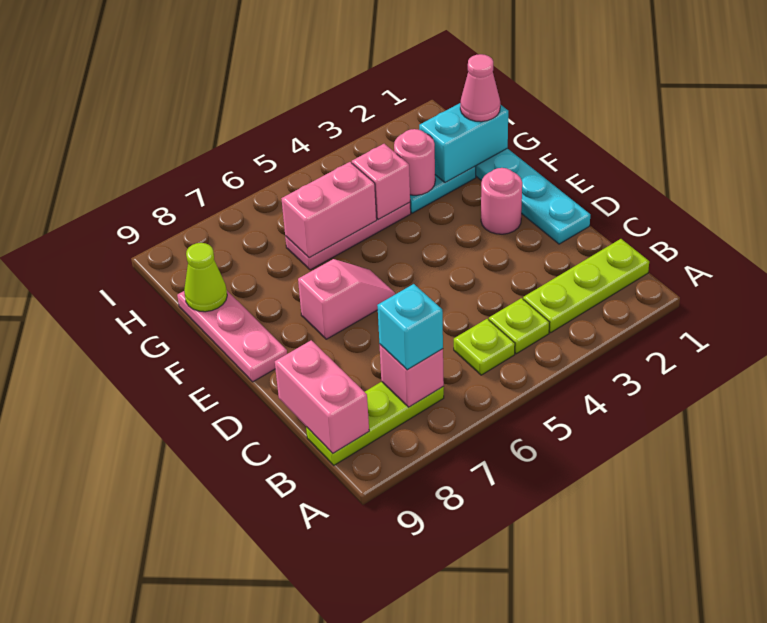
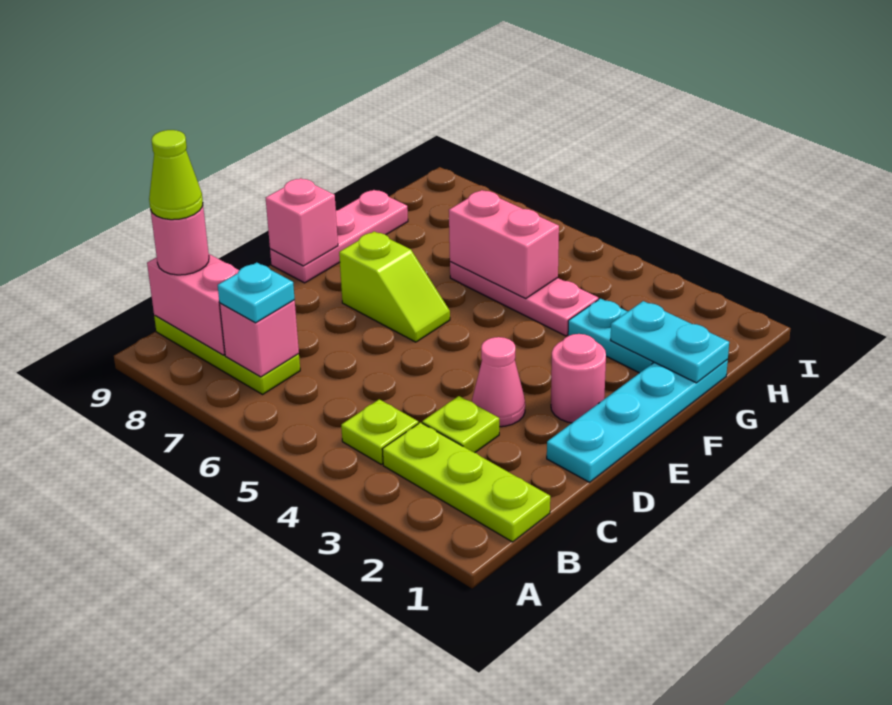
lime 1x1 plate [454,319,515,375] -> lime 1x1 plate moved to [422,396,499,453]
cyan 1x1 brick [377,284,443,370] -> cyan 1x1 plate [218,262,295,323]
pink 1x2 brick [275,340,369,453] -> pink 1x2 brick turned to [147,254,239,355]
pink 1x2 slope [298,259,395,339] -> lime 1x2 slope [339,231,450,342]
cyan 1x2 brick [419,103,508,182] -> cyan 1x2 plate [611,301,729,383]
pink 1x1 cone [460,54,500,122] -> pink 1x1 cone moved to [472,337,525,427]
pink 1x1 round brick [394,129,435,195] -> pink 1x1 round brick moved to [151,206,209,275]
pink 1x1 brick [352,144,410,220] -> pink 1x1 brick moved to [266,178,338,266]
lime 1x1 cone [184,243,227,312] -> lime 1x1 cone moved to [149,130,203,220]

